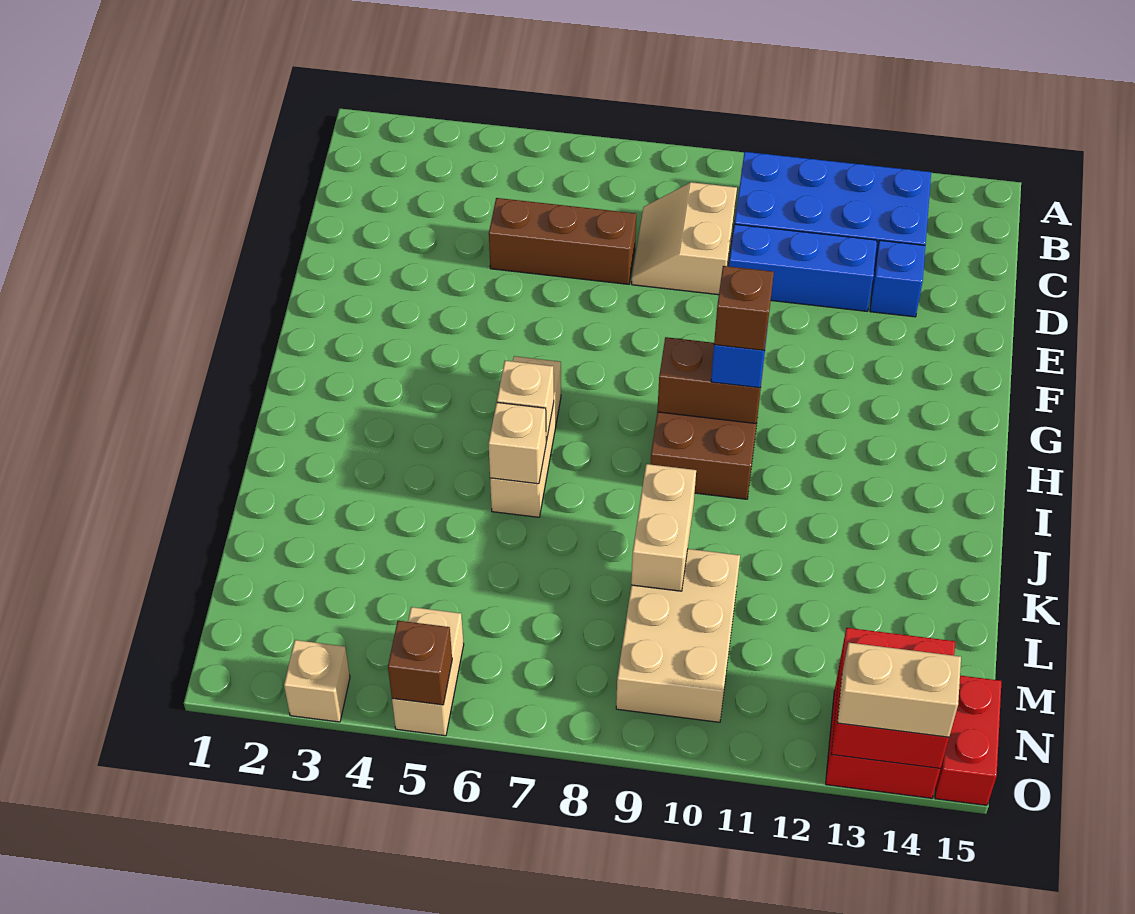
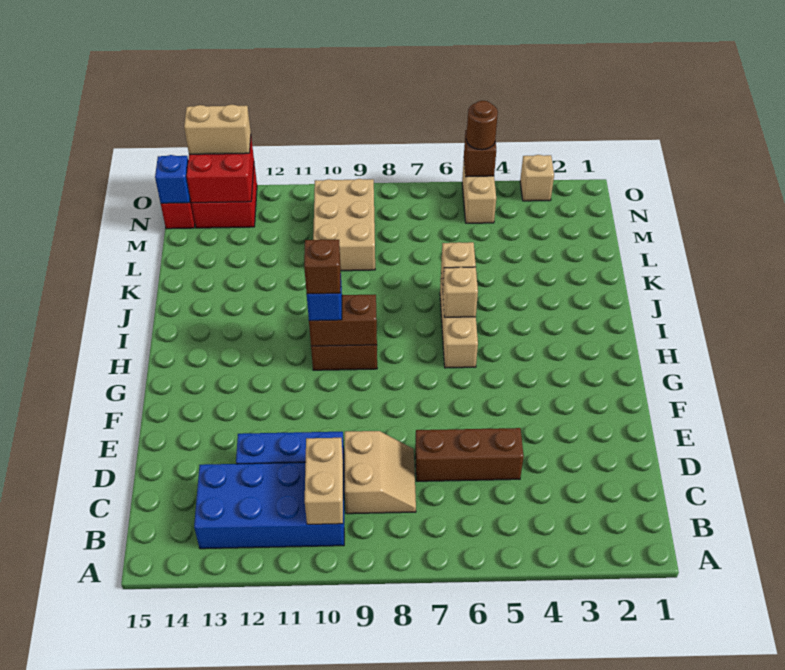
blue 1x1 brick [870,240,925,317] -> blue 1x1 brick moved to [155,155,190,203]
tan 1x2 brick [631,464,696,591] -> tan 1x2 brick moved to [305,438,343,524]
none -> brown 1x1 round brick [466,101,498,150]

